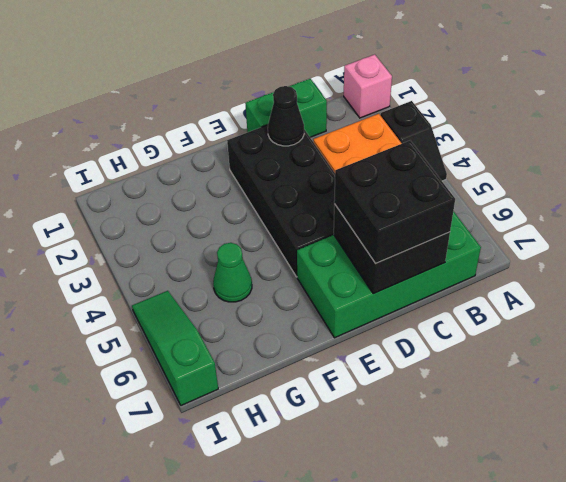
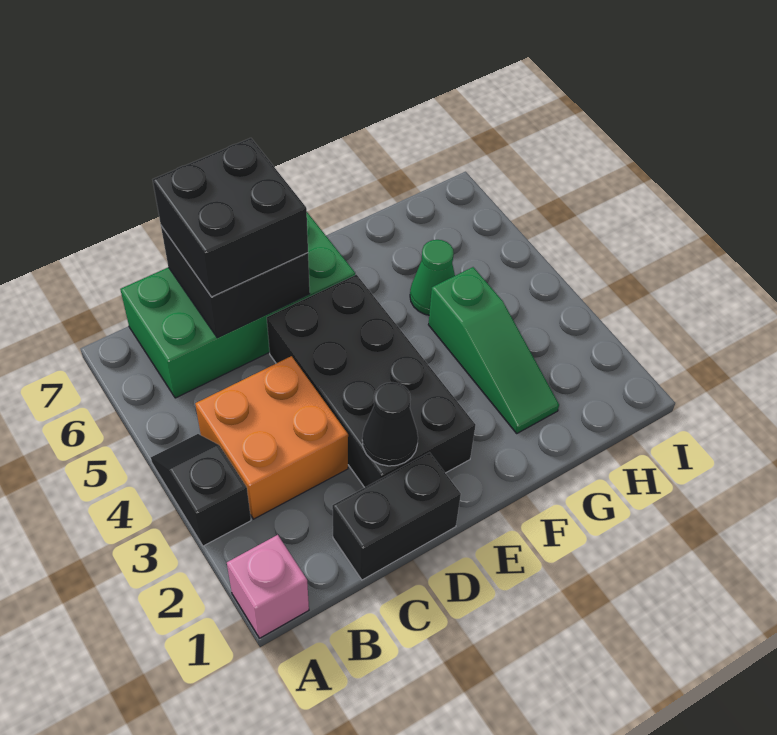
green 1x2 brick [245,79,327,137] -> black 1x2 brick [332,453,461,580]
green 1x3 slope [132,291,218,406] -> green 1x3 slope moved to [428,267,559,433]

